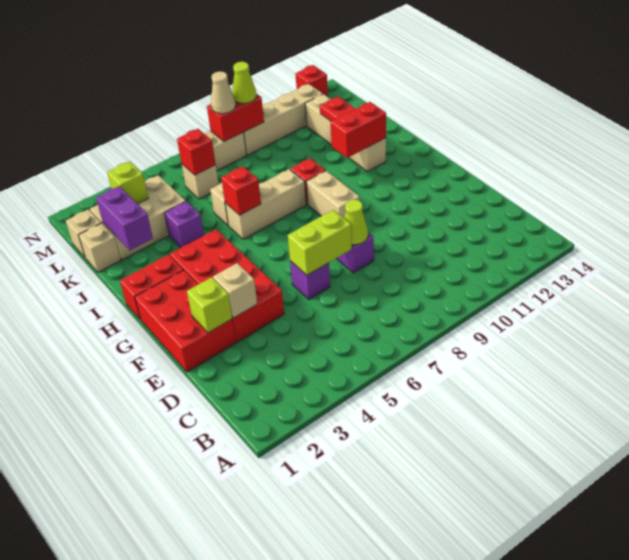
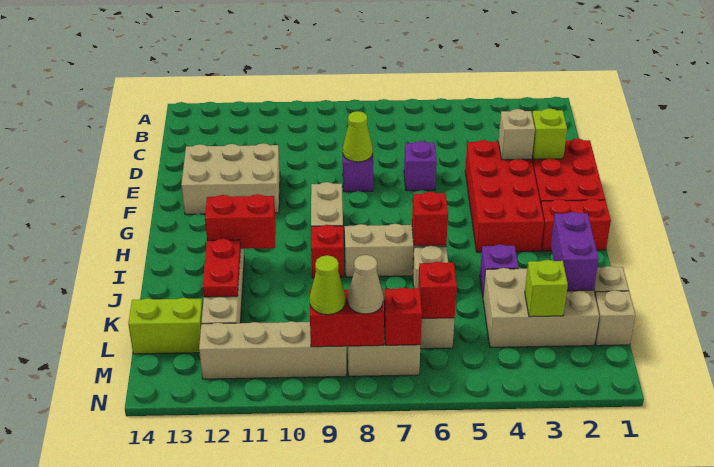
lime 1x2 brick [288,210,352,275] -> lime 1x2 brick moved to [128,298,203,354]
none -> tan 2x3 brick [181,143,280,214]
red 1x1 brick [296,65,328,97] -> red 1x1 brick moved to [384,288,422,345]

